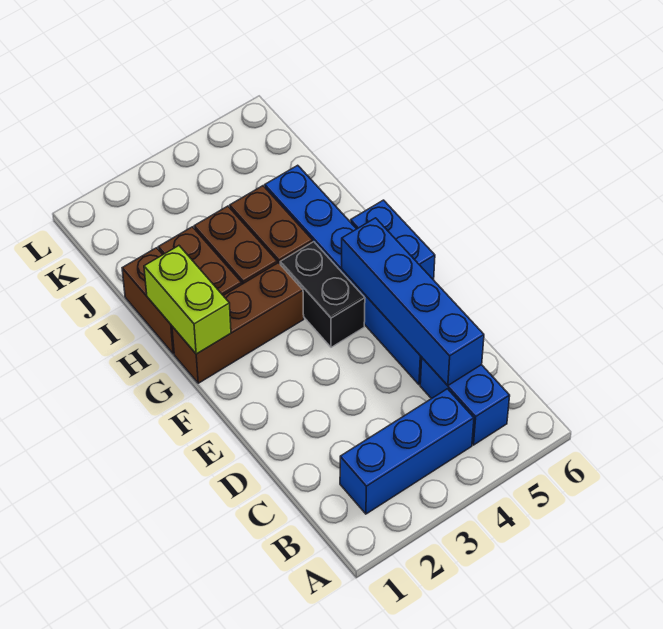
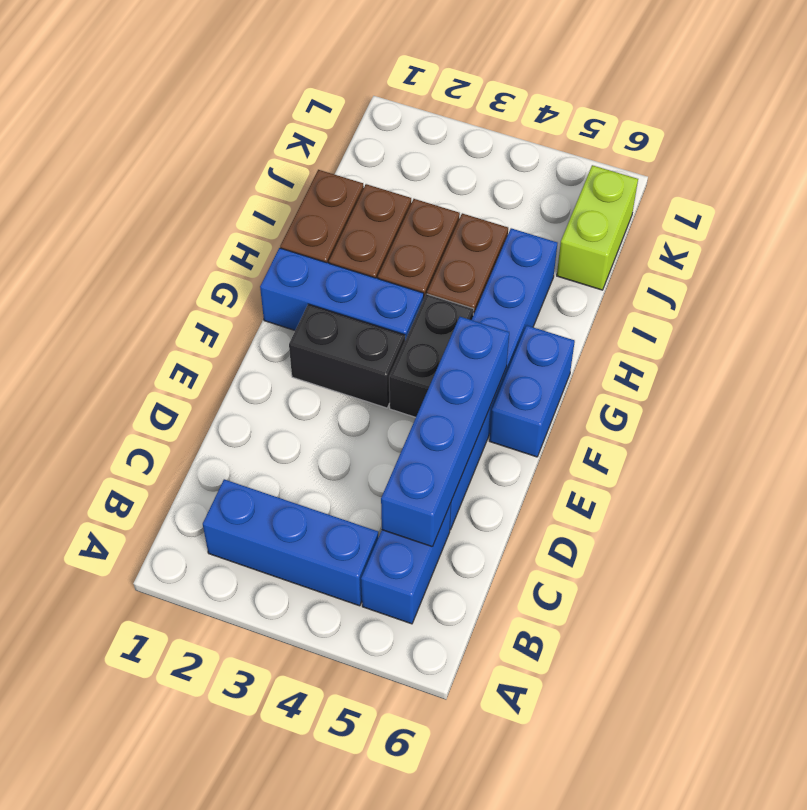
none -> black 1x2 brick [289,304,405,408]
brown 1x3 brick [172,263,304,383] -> blue 1x3 brick [260,248,424,340]
lime 1x2 brick [144,246,231,354] -> lime 1x2 brick moved to [557,165,638,290]

